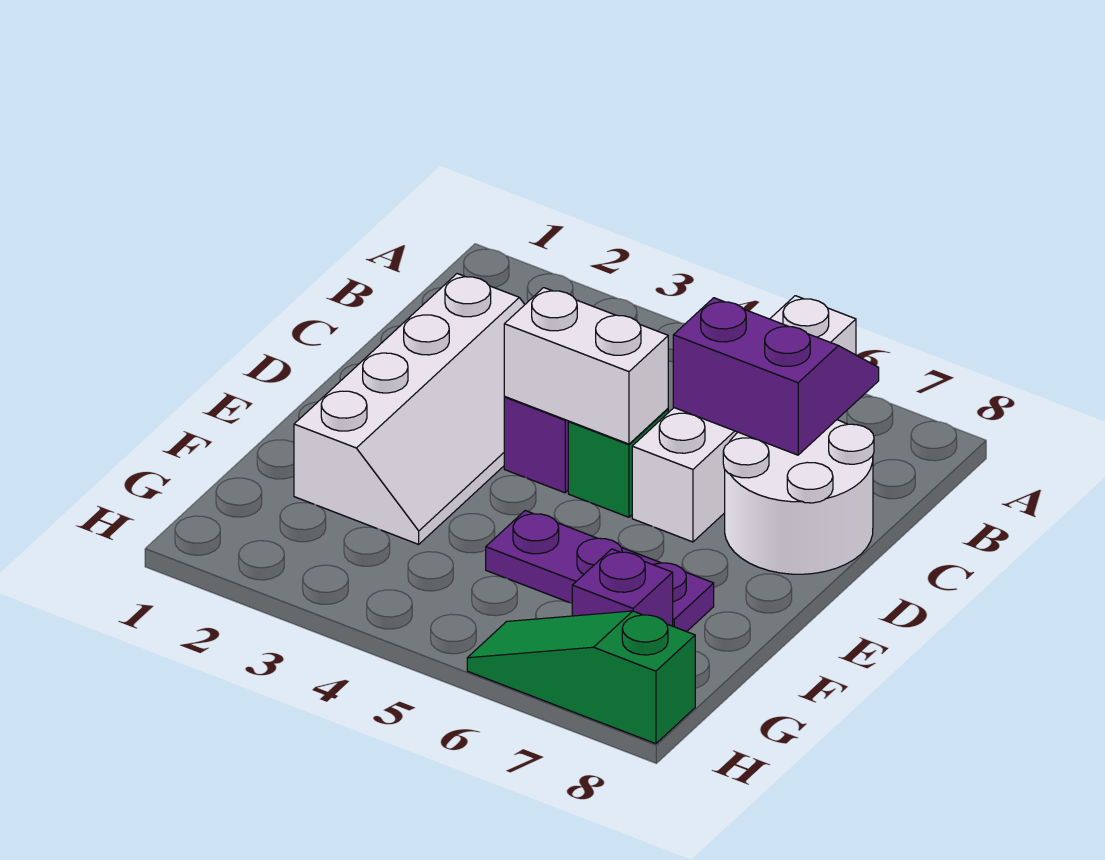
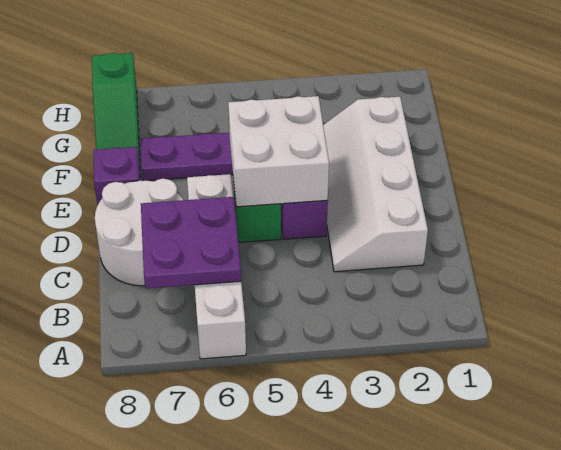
purple 2x2 slope [673,298,879,455] -> purple 2x2 plate [141,197,241,288]
white 1x2 brick [504,288,668,444] -> white 2x2 brick [228,96,329,207]
purple 1x1 brick [572,549,673,626] -> purple 1x1 brick moved to [94,147,141,205]
green 1x3 slope [467,611,695,744] -> green 1x3 slope turned to [92,53,141,178]

